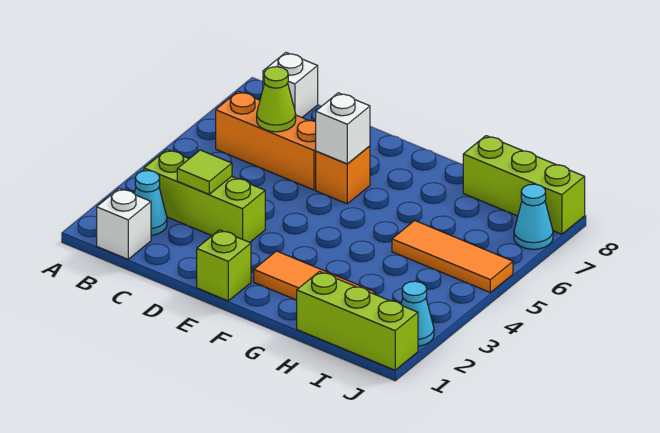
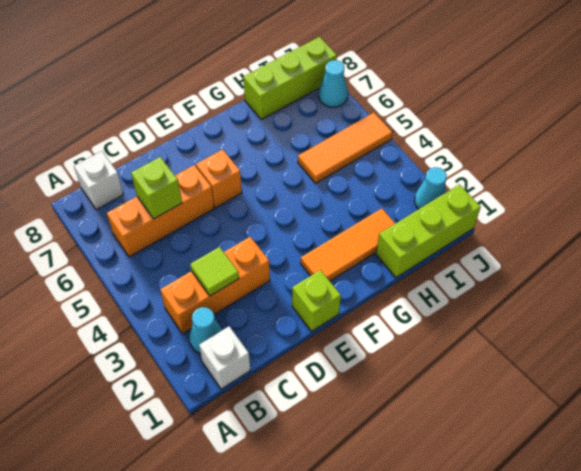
lime 1x3 brick [144,150,265,242] -> orange 1x3 brick [160,237,270,333]
lime 1x1 cone [257,67,296,132] -> lime 1x1 brick [131,157,182,219]
white 1x1 brick [316,93,370,164] -> none

